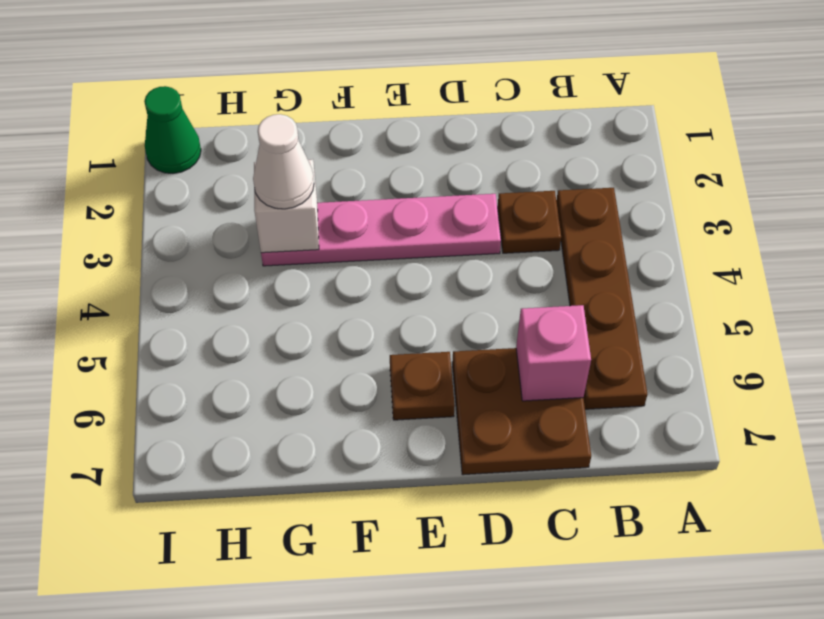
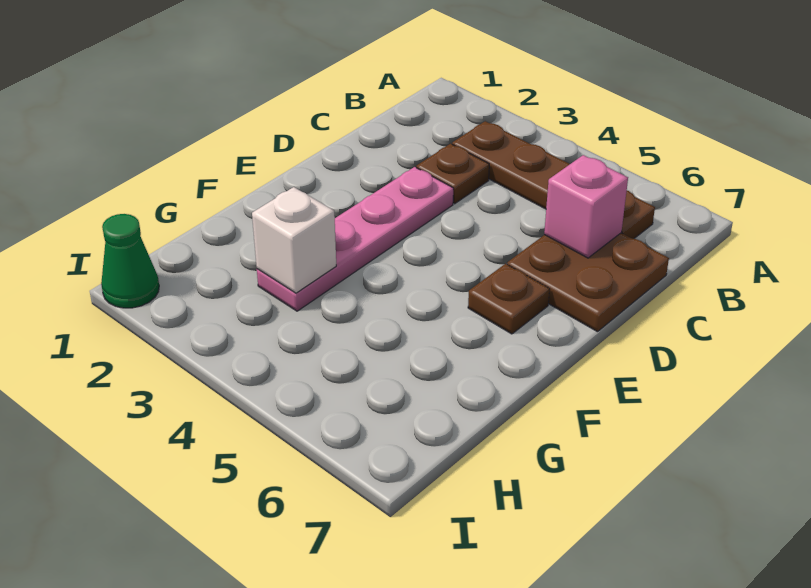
white 1x1 cone [253,114,314,209] -> none

